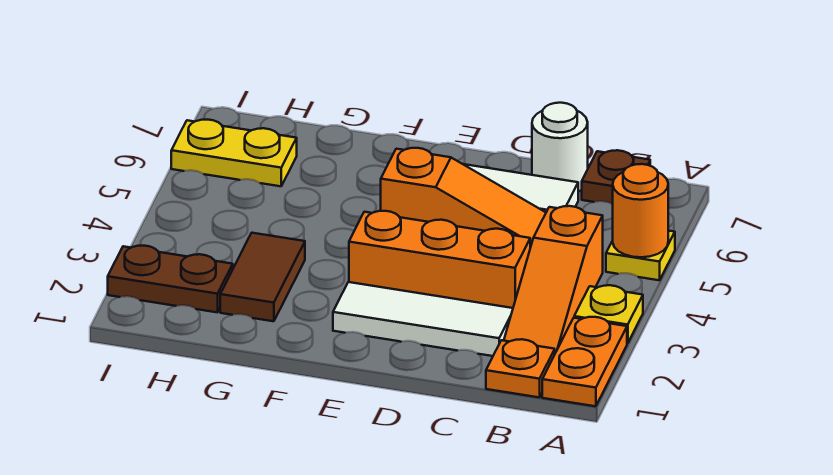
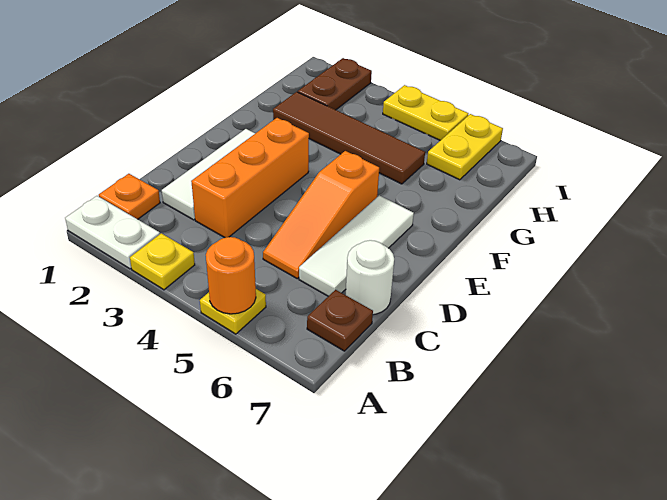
orange 1x2 plate [542,317,627,406] -> white 1x2 plate [65,196,160,269]
orange 1x3 slope [504,206,603,353] -> none
brown 1x2 tile [220,233,305,321] -> brown 1x4 tile [273,92,425,184]
none -> yellow 1x2 plate [383,85,468,140]

